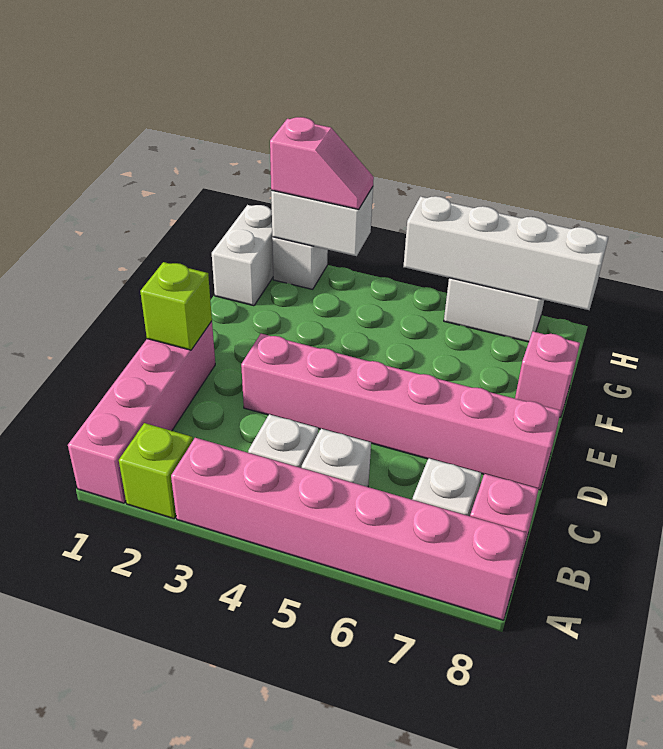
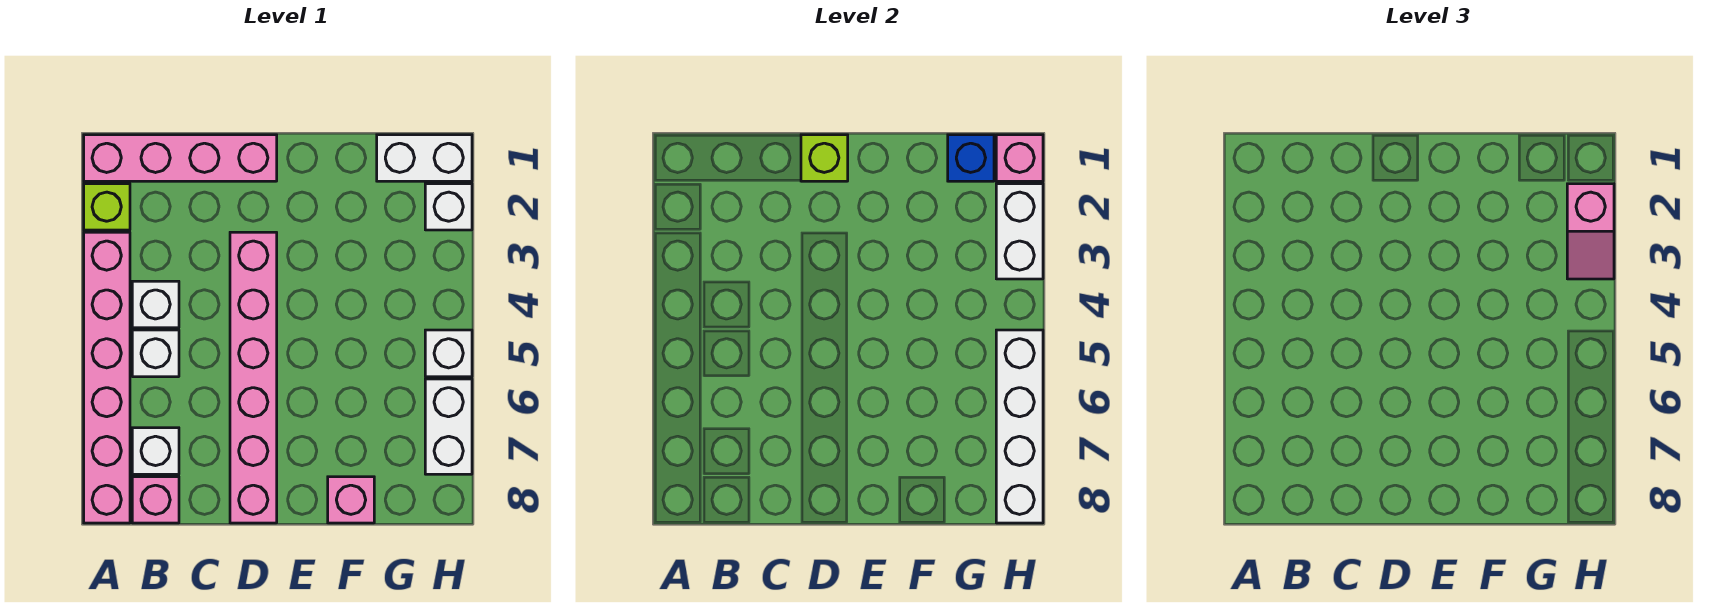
none -> blue 1x1 brick [948,135,994,181]
none -> pink 1x1 brick [996,135,1043,181]
none -> white 1x1 brick [425,330,472,377]

